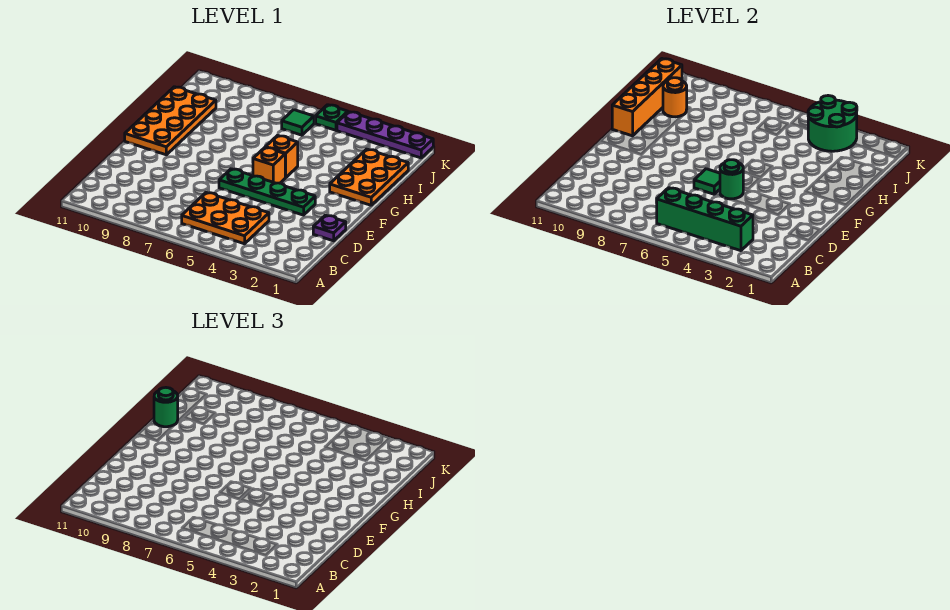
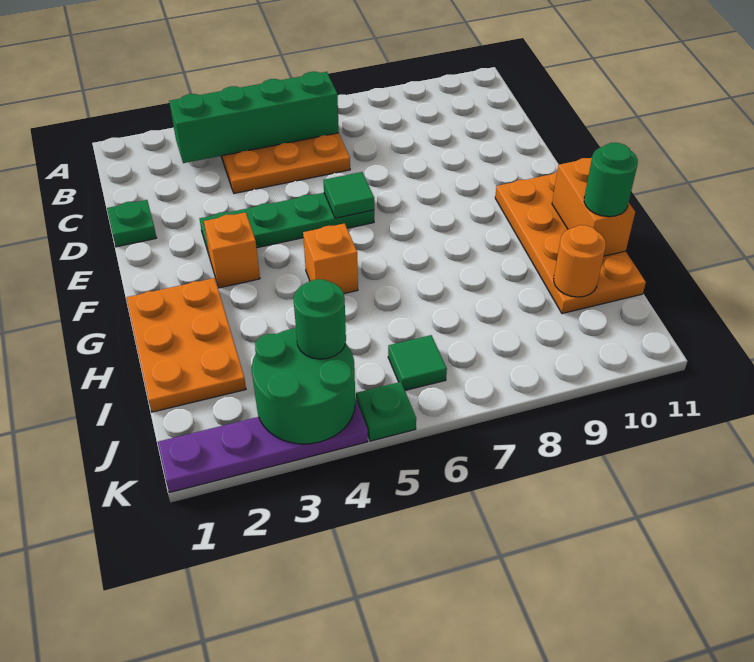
purple 1x1 plate [313,215,346,241] -> green 1x1 plate [107,200,157,247]
green 1x1 round brick [720,160,743,199] -> green 1x1 round brick moved to [293,279,346,359]
orange 1x1 brick [253,147,286,183] -> orange 1x1 brick moved to [204,212,260,288]
orange 1x4 brick [612,59,682,136] -> orange 1x2 brick [552,158,635,256]

